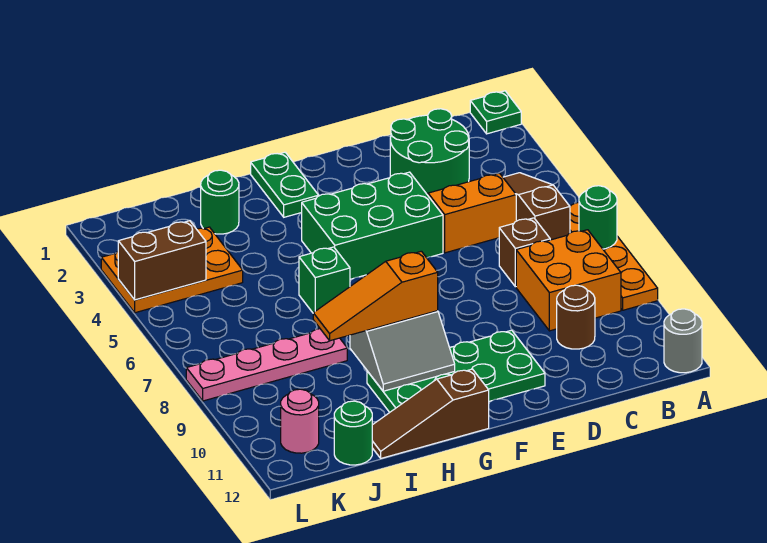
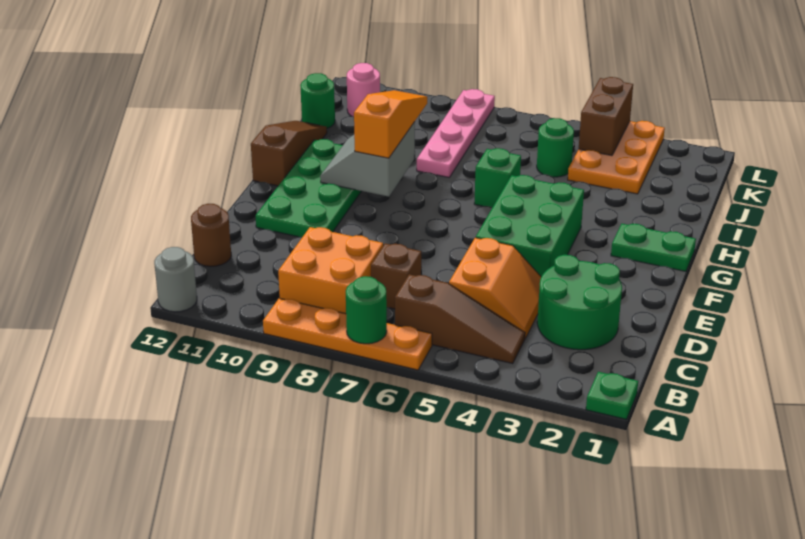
brown 1x1 round brick [557,285,595,349] -> brown 1x1 round brick moved to [191,204,231,267]
green 1x1 round brick [201,170,239,234] -> green 1x1 round brick moved to [537,118,574,177]

